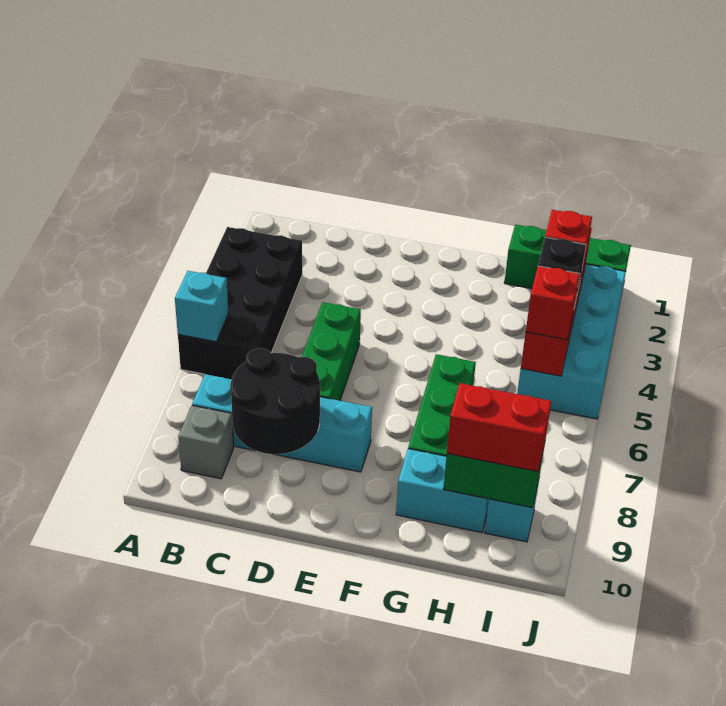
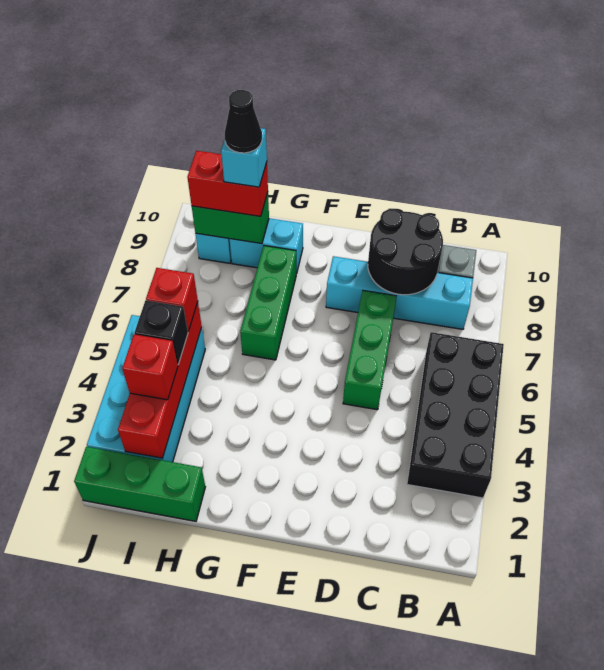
cyan 1x1 brick [175,271,228,342] -> cyan 1x1 brick moved to [221,128,267,187]
none -> black 1x1 cone [225,90,262,153]

